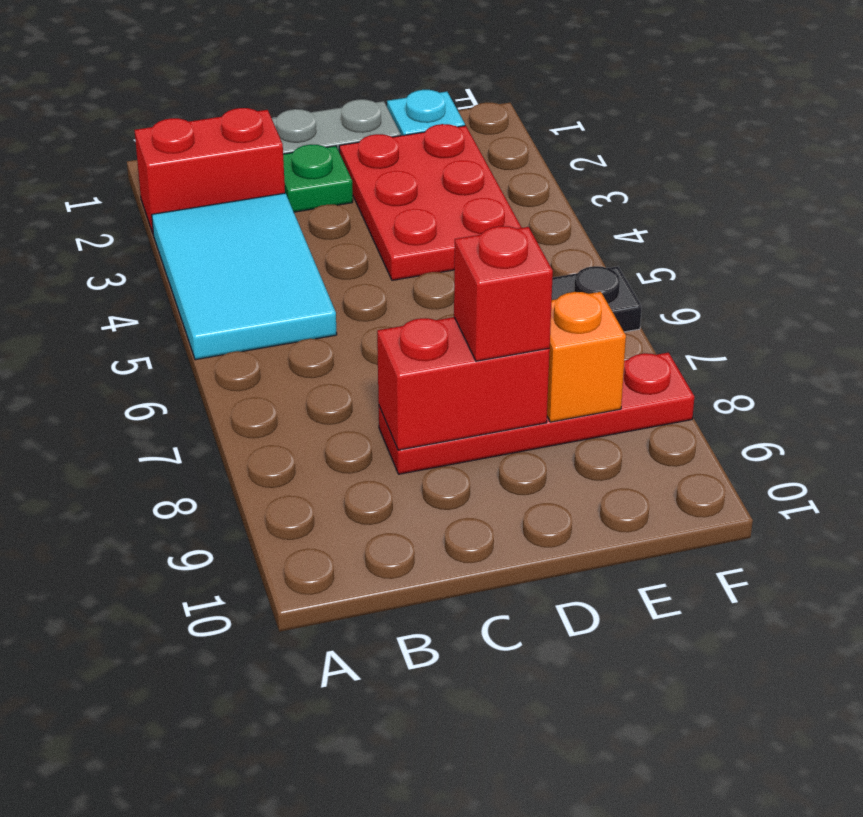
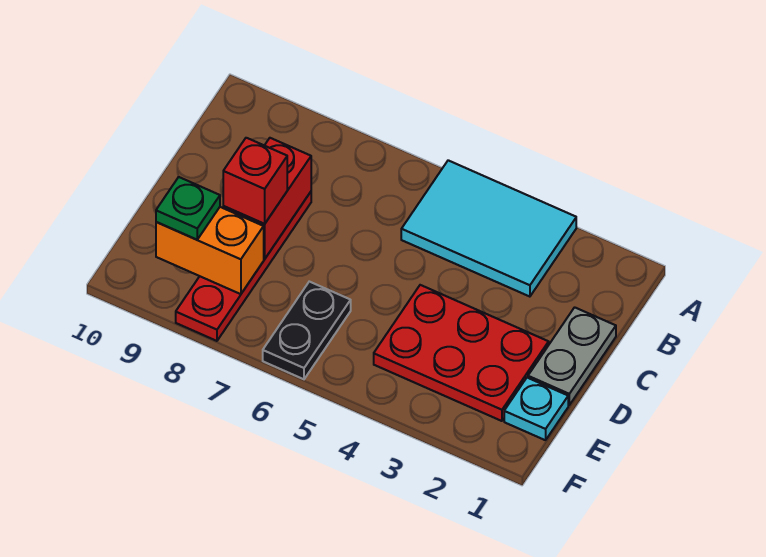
red 1x2 brick [135,108,285,233] -> none
green 1x1 plate [283,144,353,212] -> green 1x1 plate moved to [156,177,220,240]
orange 1x1 brick [547,292,626,422] -> orange 1x2 brick [156,207,264,294]

